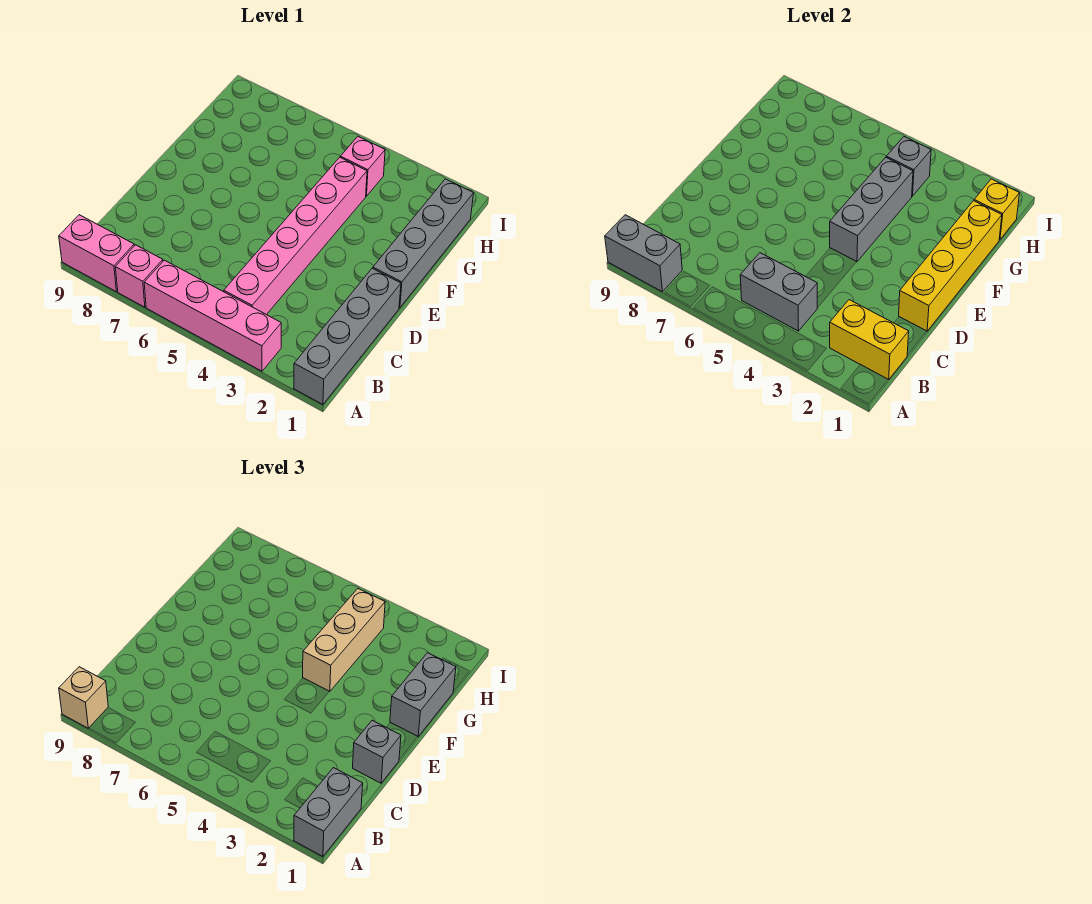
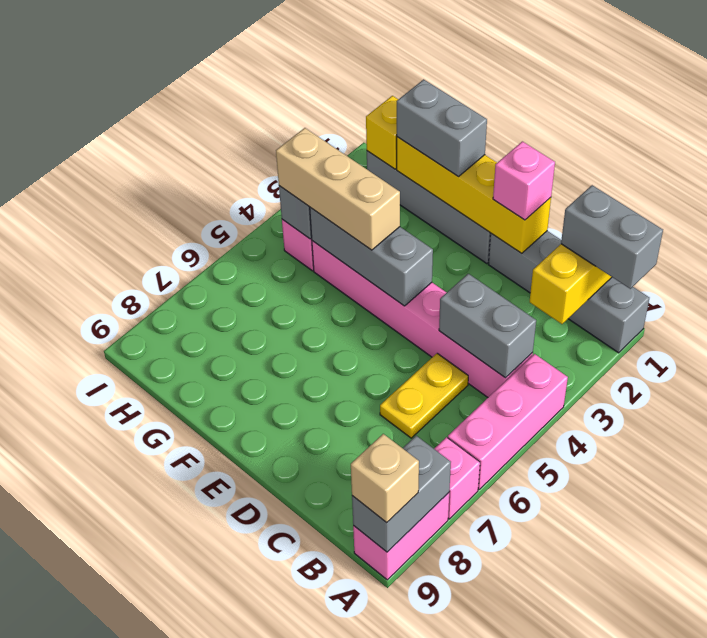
pink 1x4 brick [144,260,281,371] -> pink 1x3 brick [448,354,568,489]
grey 1x2 brick [740,253,817,331] -> grey 1x2 brick turned to [439,274,536,378]
none -> yellow 1x2 plate [380,353,468,438]
grey 1x1 brick [353,720,401,783] -> pink 1x1 brick [493,141,555,220]

